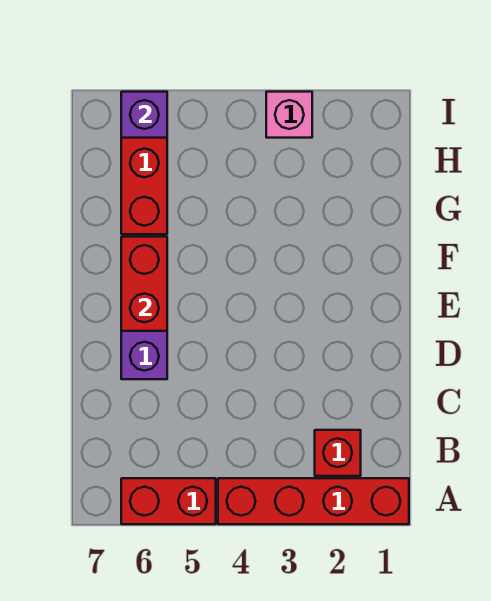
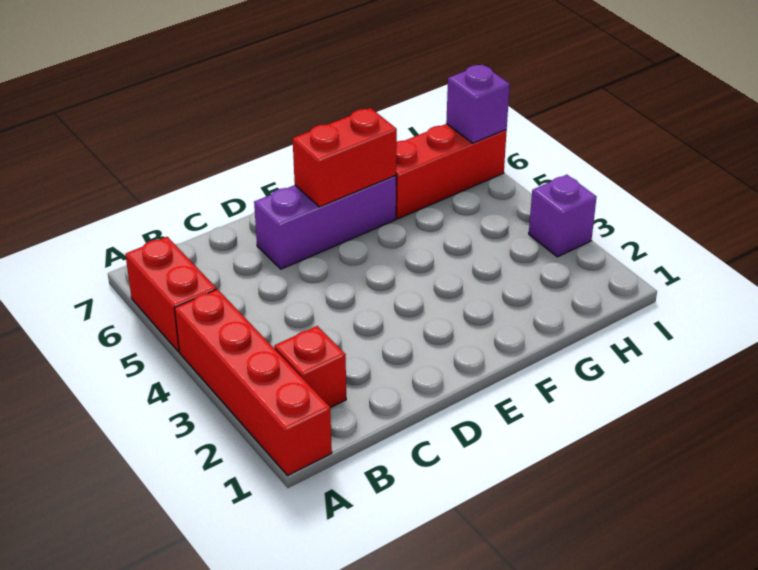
pink 1x1 brick [266,92,312,138] -> purple 1x1 brick [529,175,596,257]

